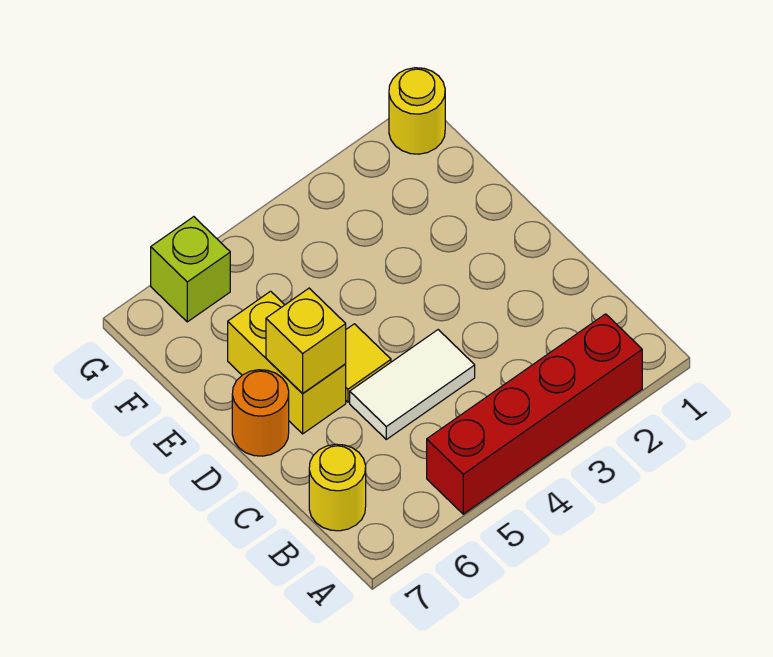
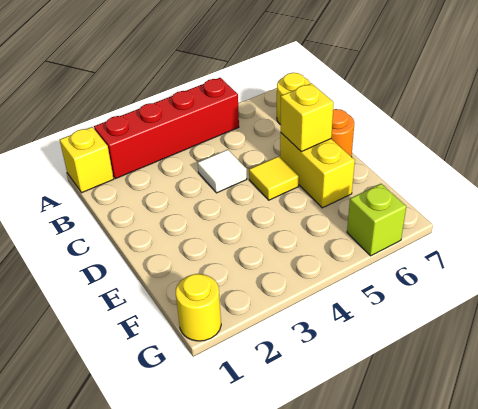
none -> yellow 1x1 brick [60,127,114,193]
white 1x2 tile [350,330,475,439] -> white 1x1 tile [198,150,247,193]

